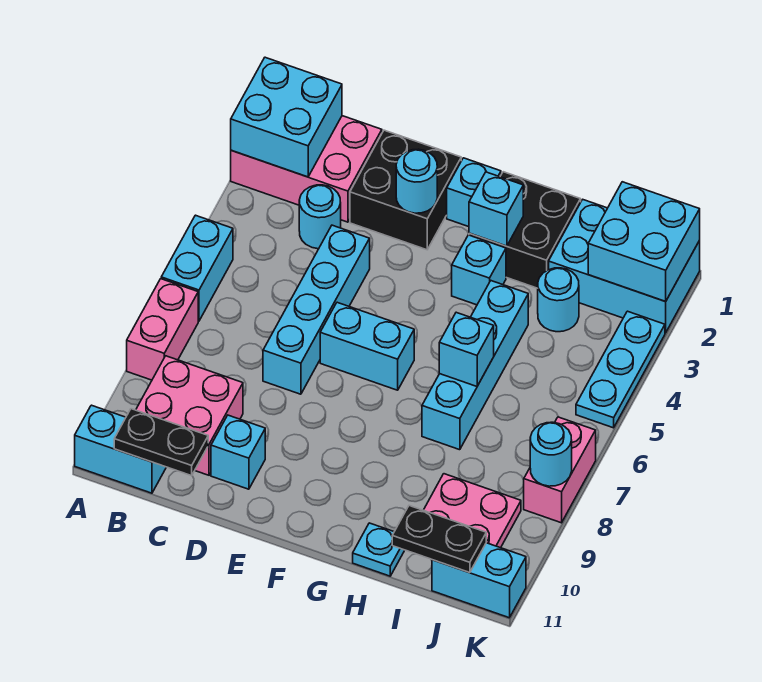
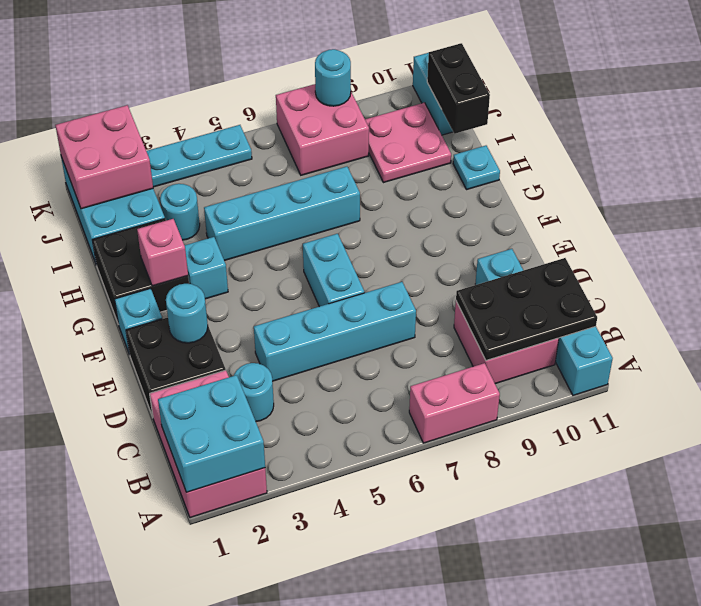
cyan 1x2 brick [161,215,233,321] -> none
black 1x2 plate [114,409,208,476] -> black 2x3 plate [456,258,597,361]
cyan 1x1 brick [469,172,523,246] -> pink 1x1 brick [137,219,188,286]
cyan 1x1 brick [439,312,494,386] -> none
black 1x2 plate [392,506,486,573] -> black 1x2 brick [427,43,490,134]
cyan 2x2 brick [588,182,700,301] -> pink 2x2 brick [55,105,153,209]
pink 1x2 brick [524,417,596,523] -> pink 2x2 brick [276,84,369,175]

